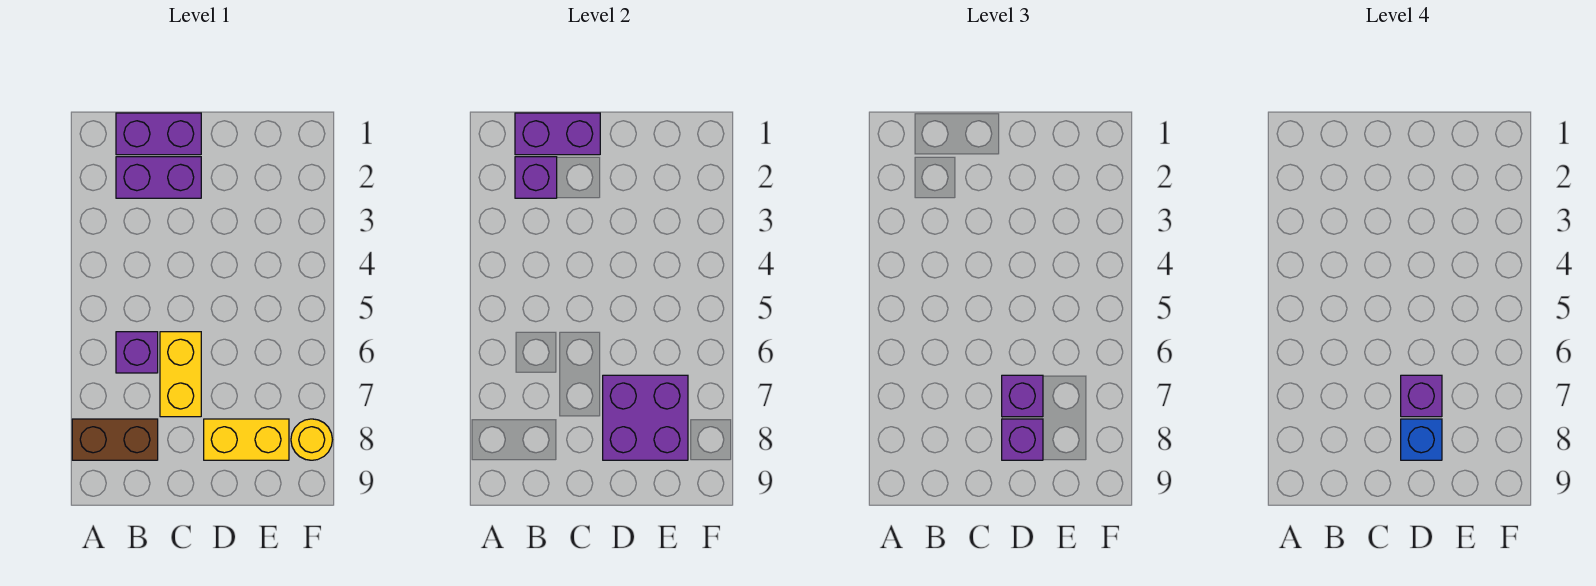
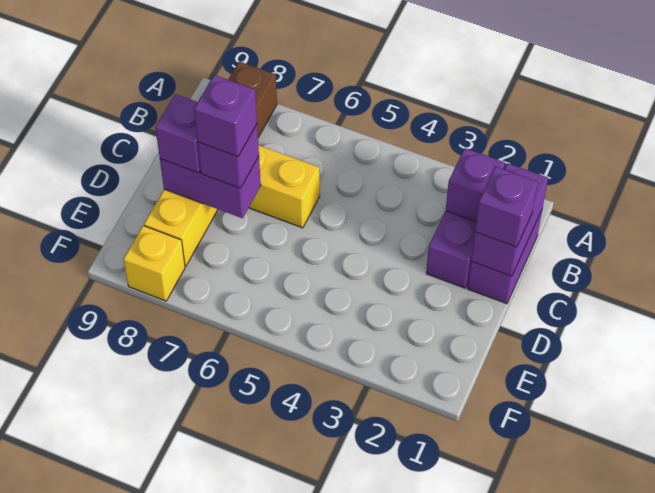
purple 1x1 brick [116,332,158,373] -> purple 1x1 brick moved to [475,167,538,247]
purple 2x2 brick [603,375,688,460] -> purple 1x2 brick [160,156,261,218]
blue 1x1 brick [1401,419,1442,460] -> none
yellow 1x1 round brick [291,419,332,460] -> yellow 1x1 brick [123,226,185,301]

